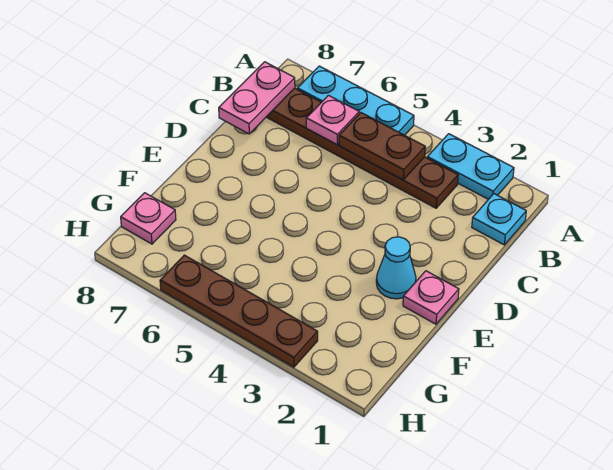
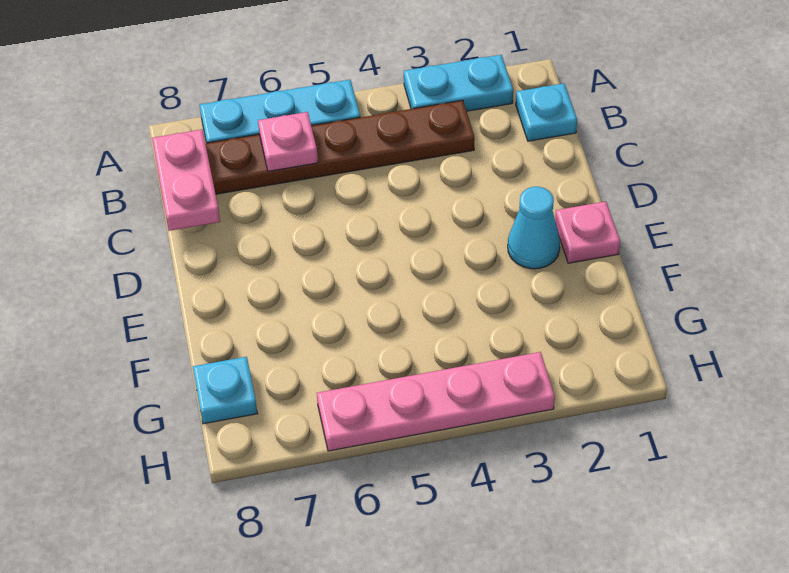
brown 1x2 plate [339,113,425,180] -> none
pink 1x1 plate [121,193,176,244] -> cyan 1x1 plate [193,357,257,424]
brown 1x4 plate [160,255,318,367] -> pink 1x4 plate [317,352,555,451]

